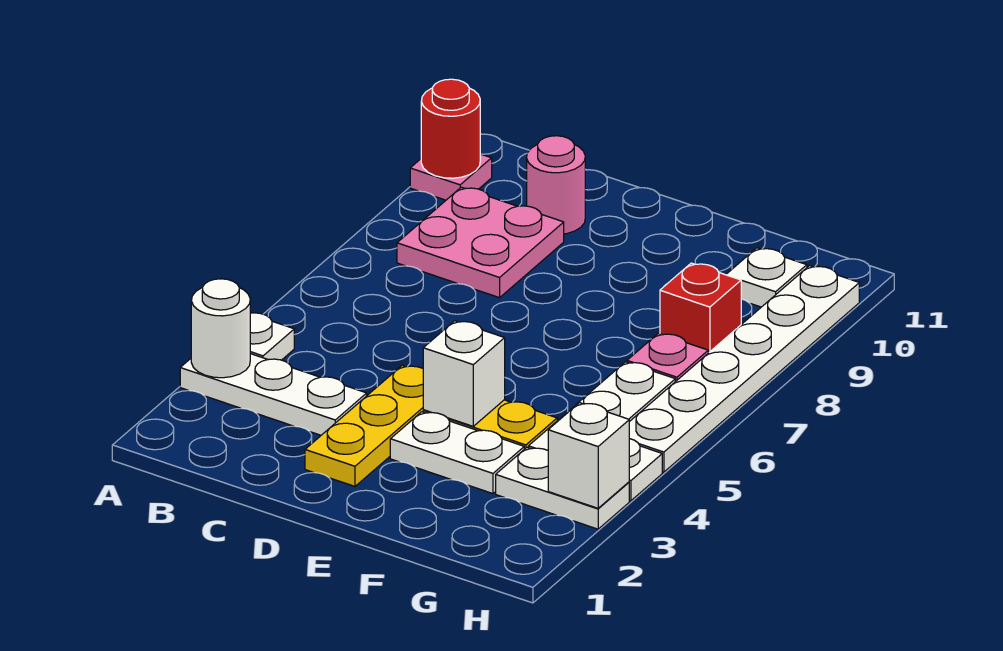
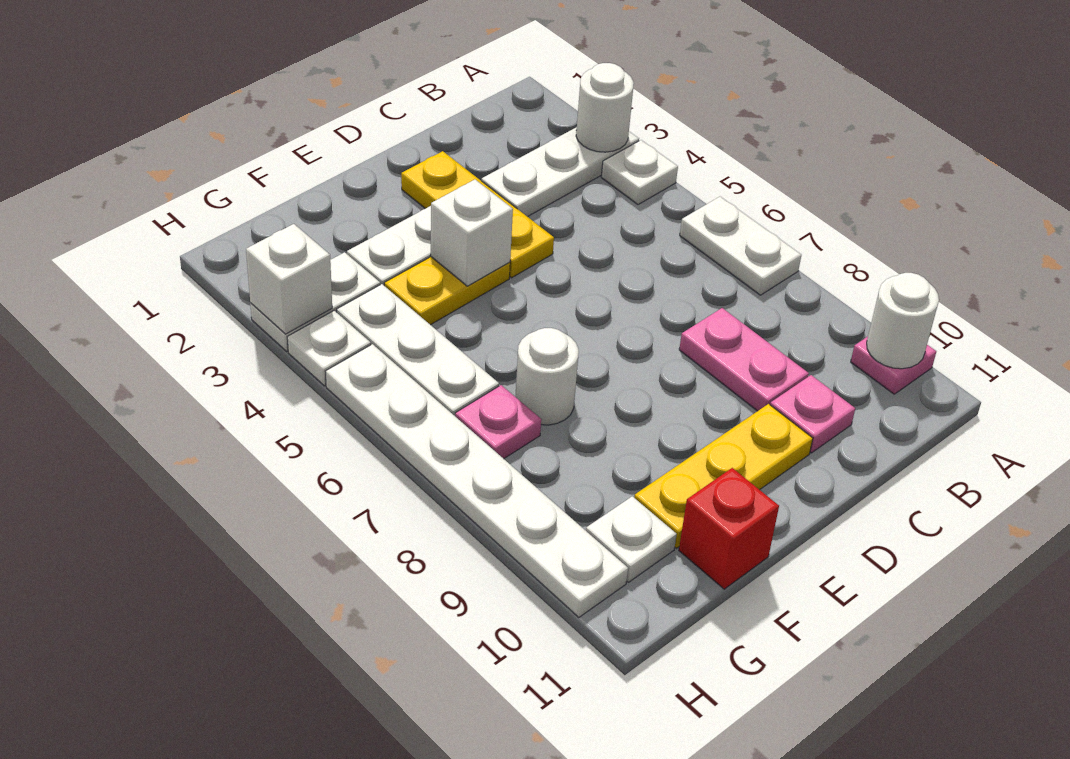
none -> white 1x2 plate [680,197,801,295]
red 1x1 round brick [421,79,480,178] -> white 1x1 round brick [867,273,939,369]
pink 2x2 plate [397,187,564,298] -> pink 1x2 plate [679,308,809,411]
pink 1x1 round brick [527,136,585,234] -> pink 1x1 plate [770,375,855,453]
none -> yellow 1x3 plate [634,404,813,548]
none -> white 1x1 round brick [515,328,579,425]
red 1x1 brick [660,263,741,353] -> red 1x1 brick moved to [679,468,779,589]

